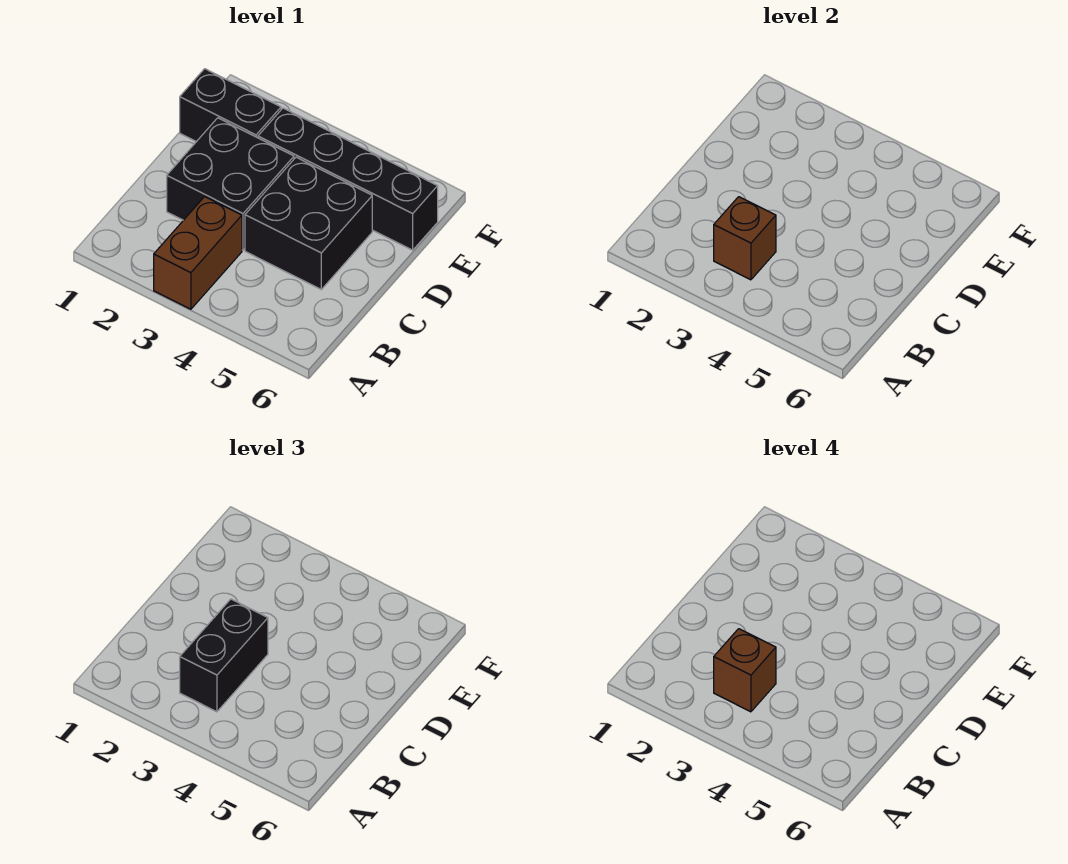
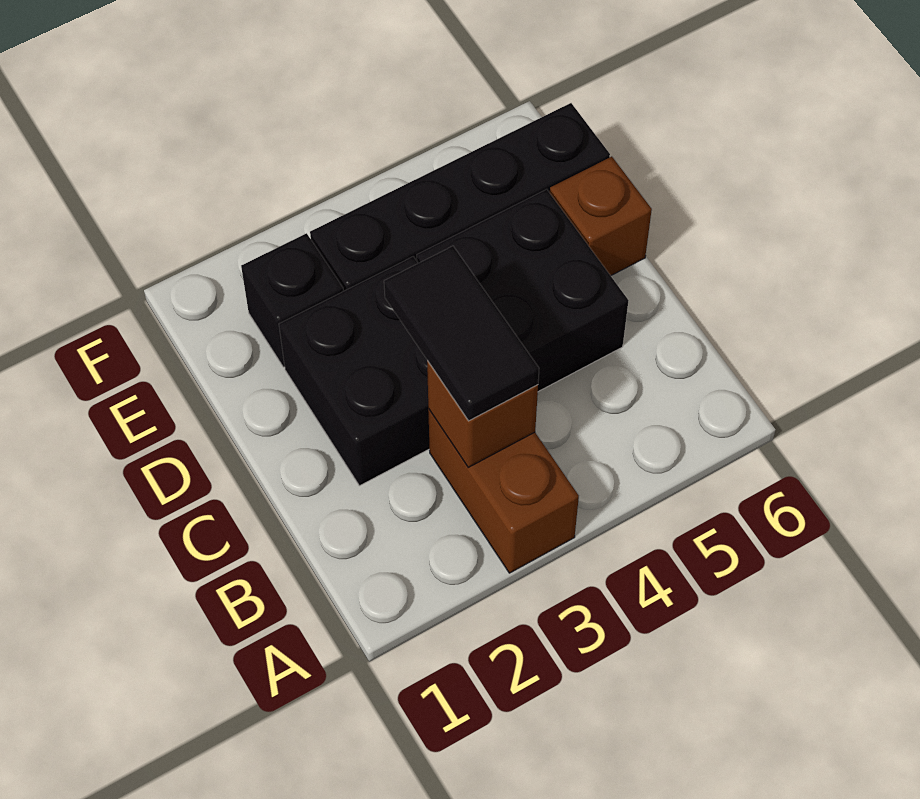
black 1x2 brick [180,599,268,712] -> black 1x2 tile [384,246,539,421]
brown 1x1 brick [714,629,776,712] -> brown 1x1 brick moved to [550,157,652,276]
black 1x2 brick [180,69,281,142] -> black 1x1 brick [241,233,343,367]

